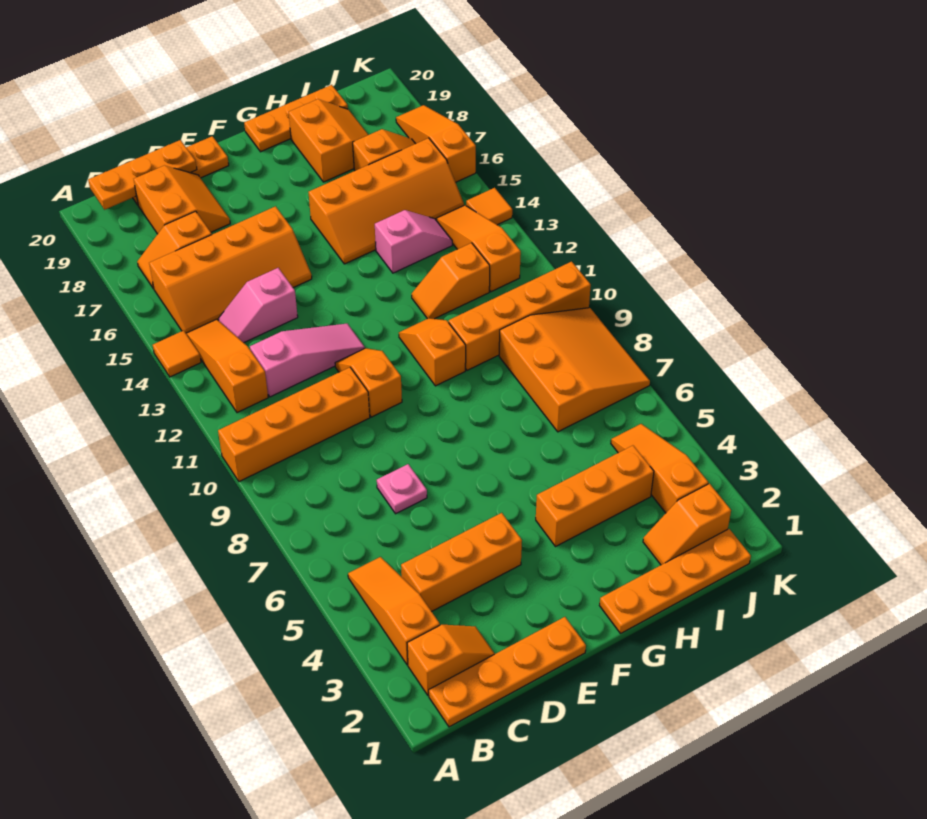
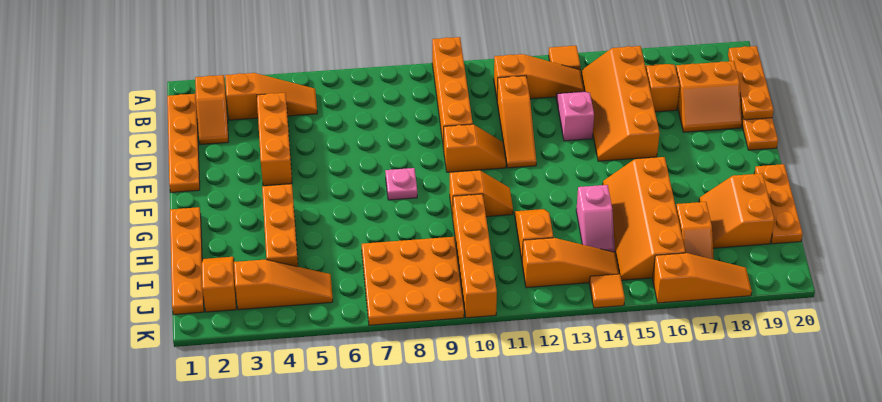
pink 1x3 slope [250,324,365,397] -> orange 1x3 slope [497,76,536,168]
pink 1x1 plate [377,464,427,514] -> pink 1x1 plate moved to [385,168,417,200]
orange 2x2 slope [289,99,368,182] -> orange 2x2 slope turned to [699,173,774,248]
orange 3x3 slope [499,308,650,432] -> orange 3x3 plate [362,237,464,325]

